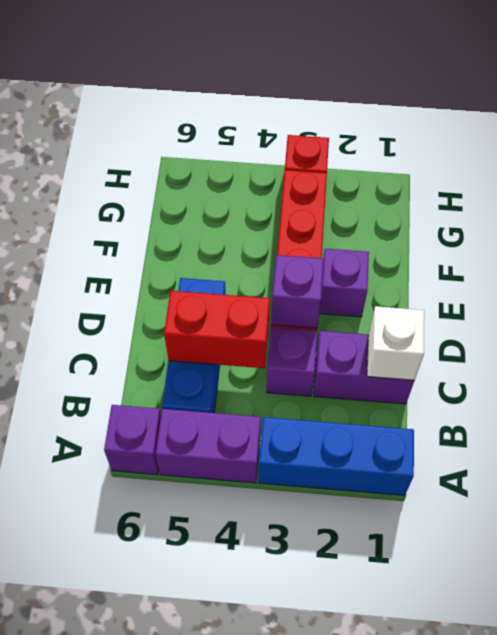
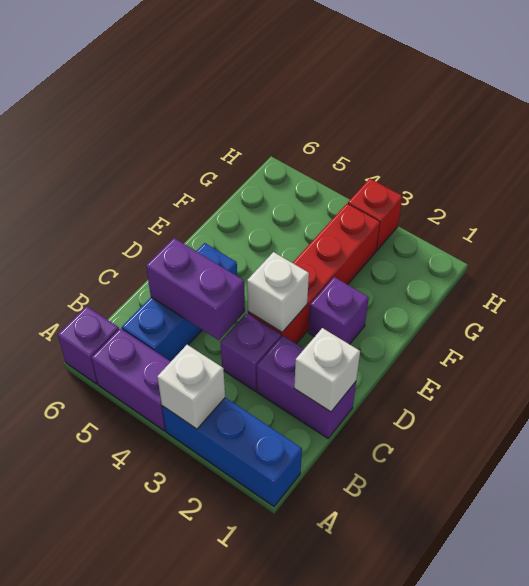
none -> white 1x1 brick [157,345,225,429]
red 1x2 brick [164,291,270,368] -> purple 1x2 brick [146,238,245,340]
purple 1x1 brick [271,255,324,328] -> white 1x1 brick [247,252,309,332]

